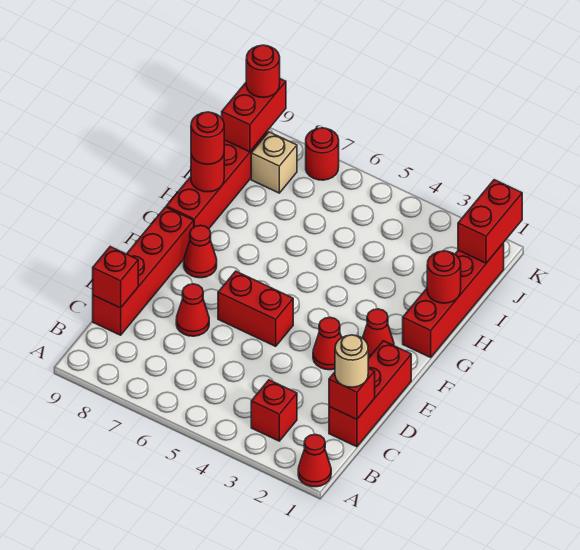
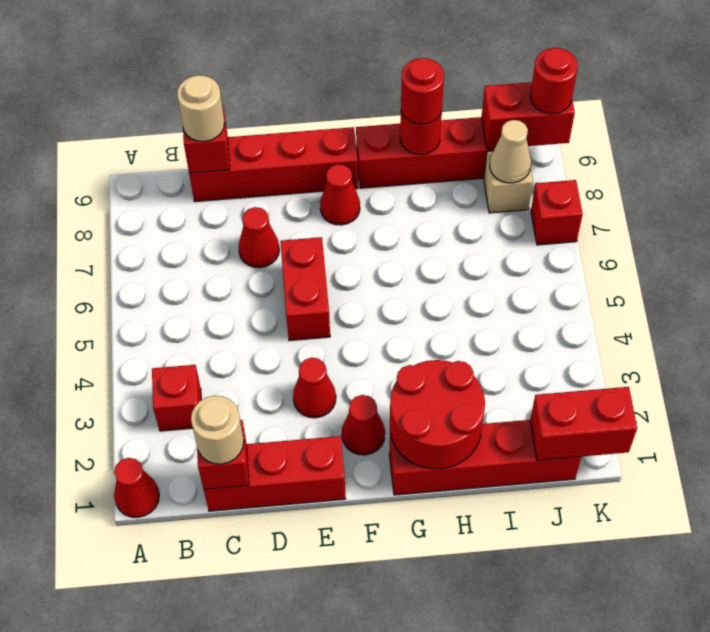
none -> tan 1x1 round brick [177,75,225,141]
red 1x1 round brick [427,251,461,303] -> red 2x2 round brick [390,360,485,469]
none -> tan 1x1 cone [490,120,531,183]
red 1x1 round brick [306,128,339,180] -> red 1x1 brick [531,180,583,245]

